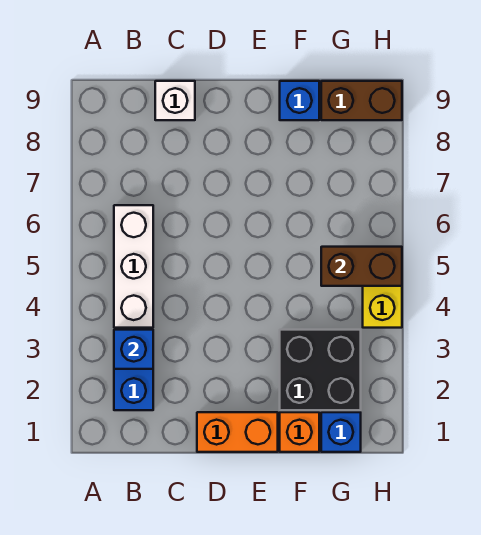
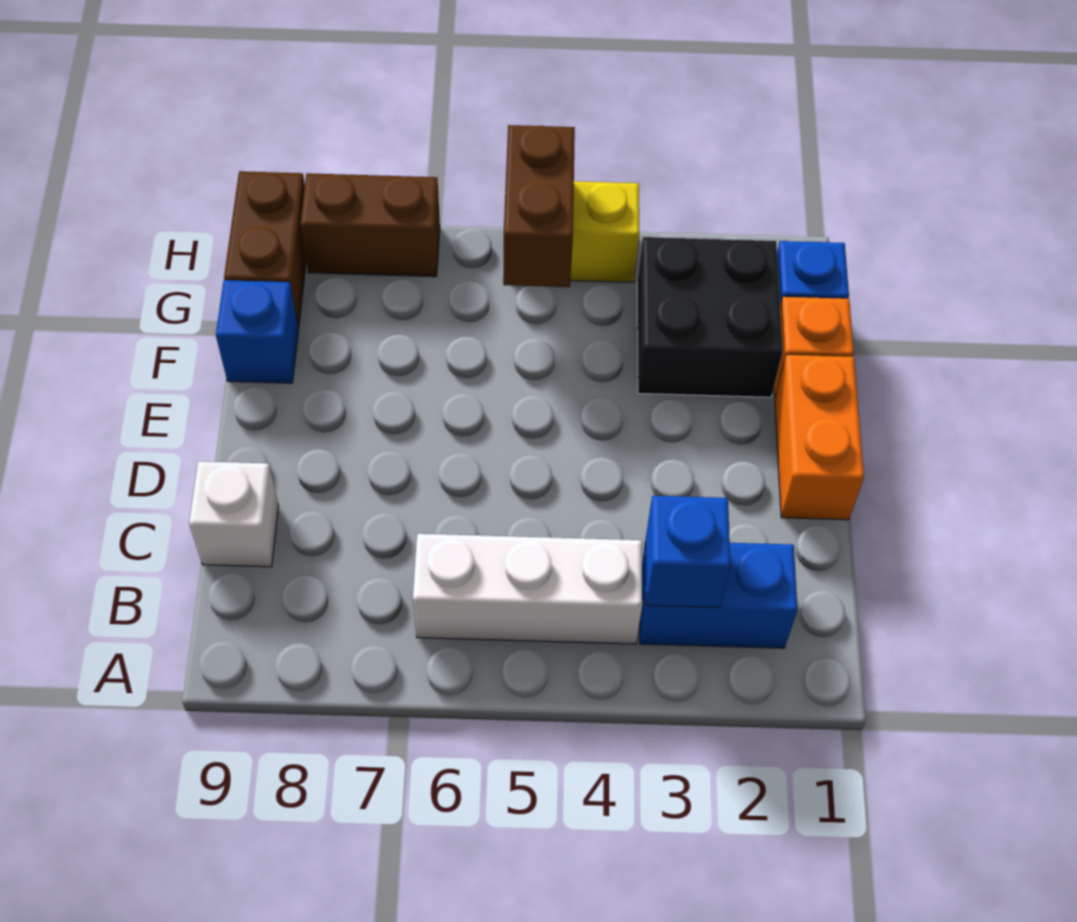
none -> brown 1x2 brick [300,173,440,277]

